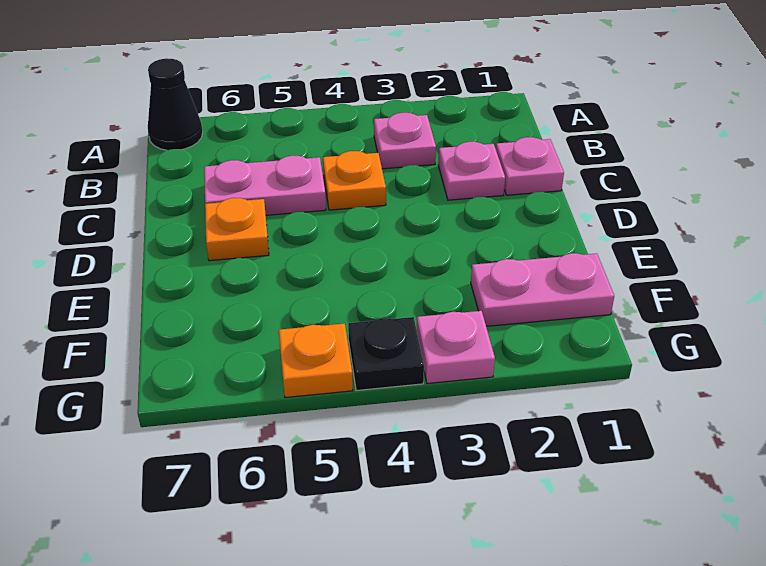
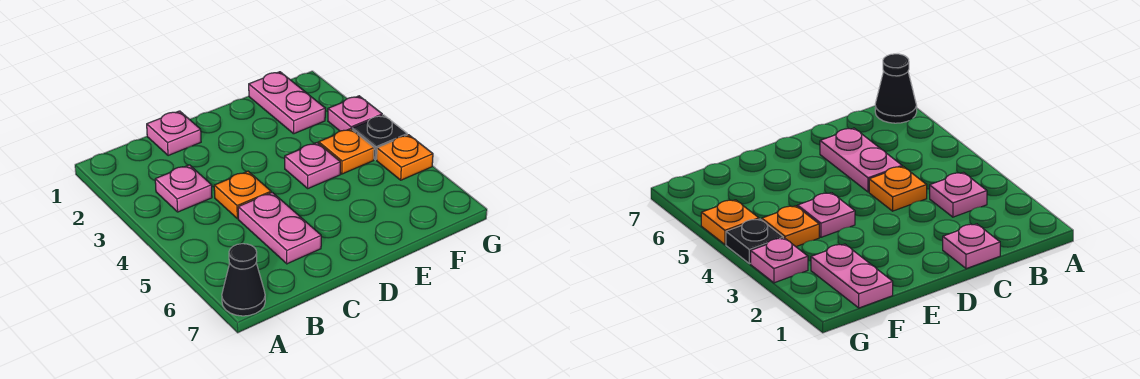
pink 1x1 plate [438,142,505,200] -> pink 1x1 plate moved to [285,143,340,188]
orange 1x1 plate [205,198,269,261] -> orange 1x1 plate moved to [319,129,374,174]

